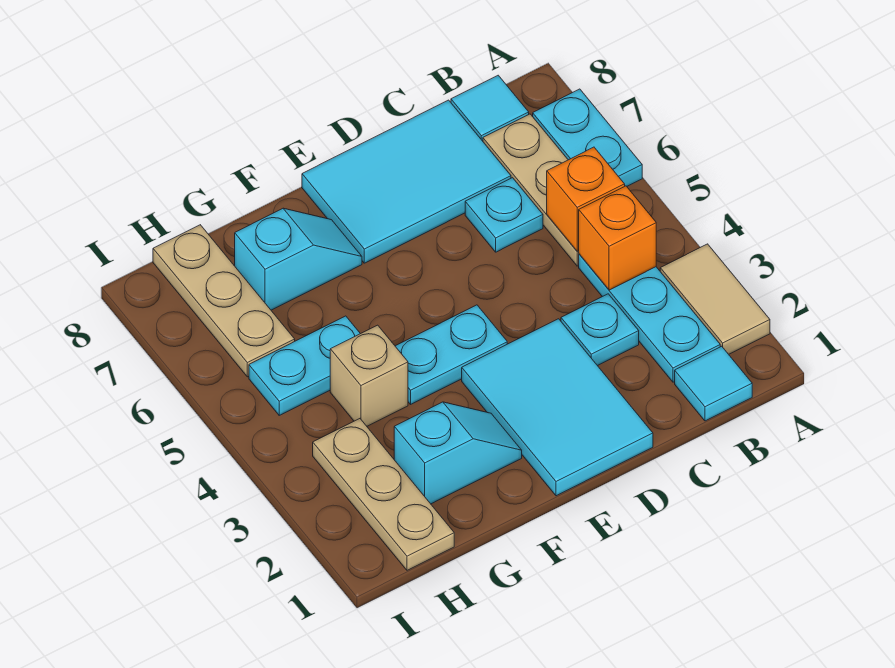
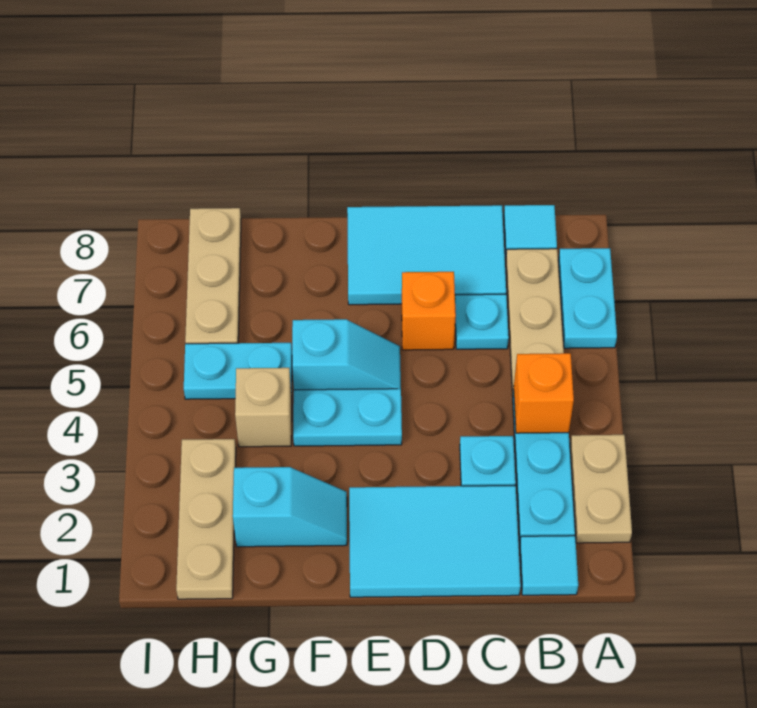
tan 1x2 tile [660,244,770,354] -> tan 1x2 plate [570,435,632,543]
orange 1x1 brick [547,147,625,251] -> orange 1x1 brick moved to [402,272,456,350]
cyan 2x3 tile [462,319,653,496] -> cyan 2x3 tile turned to [349,486,521,597]
cyan 1x2 slope [235,208,362,310] -> cyan 1x2 slope moved to [292,319,401,390]

